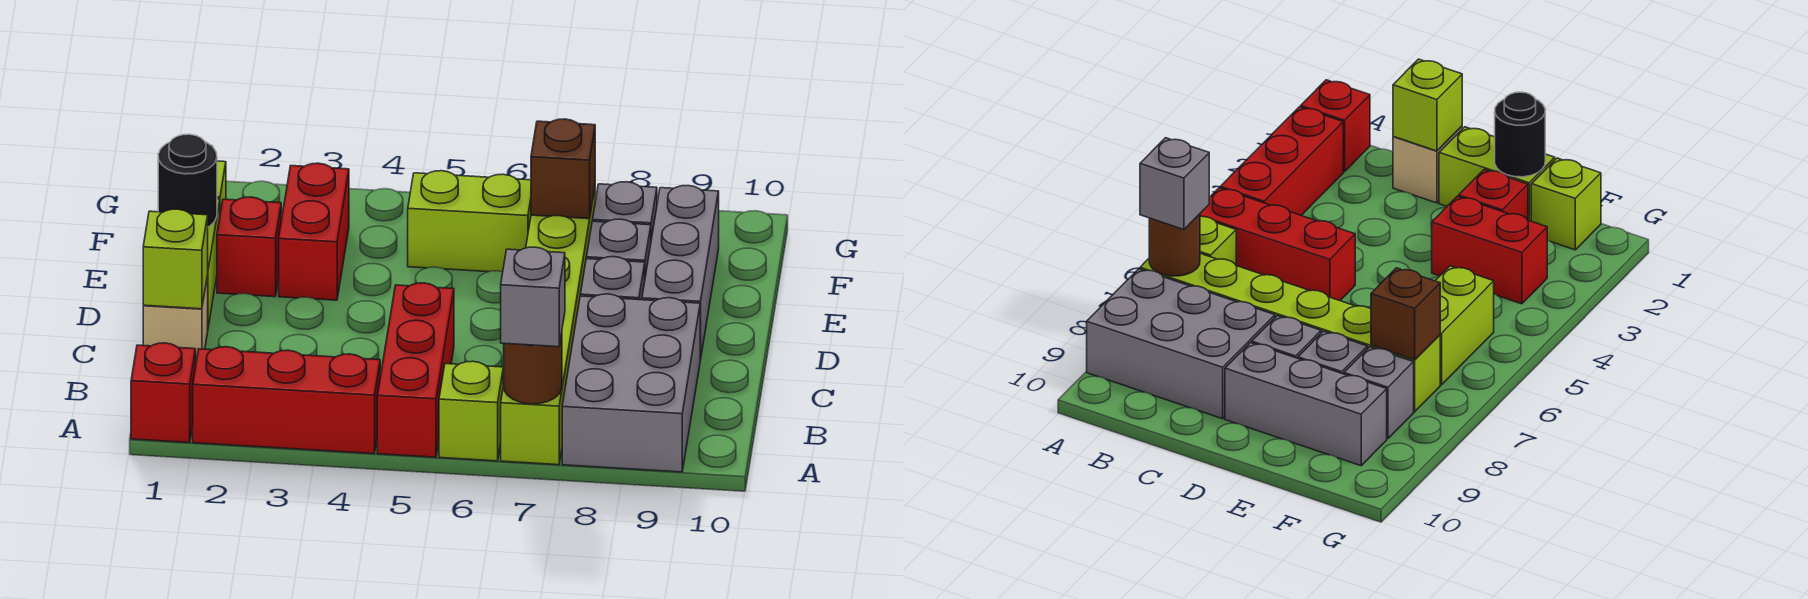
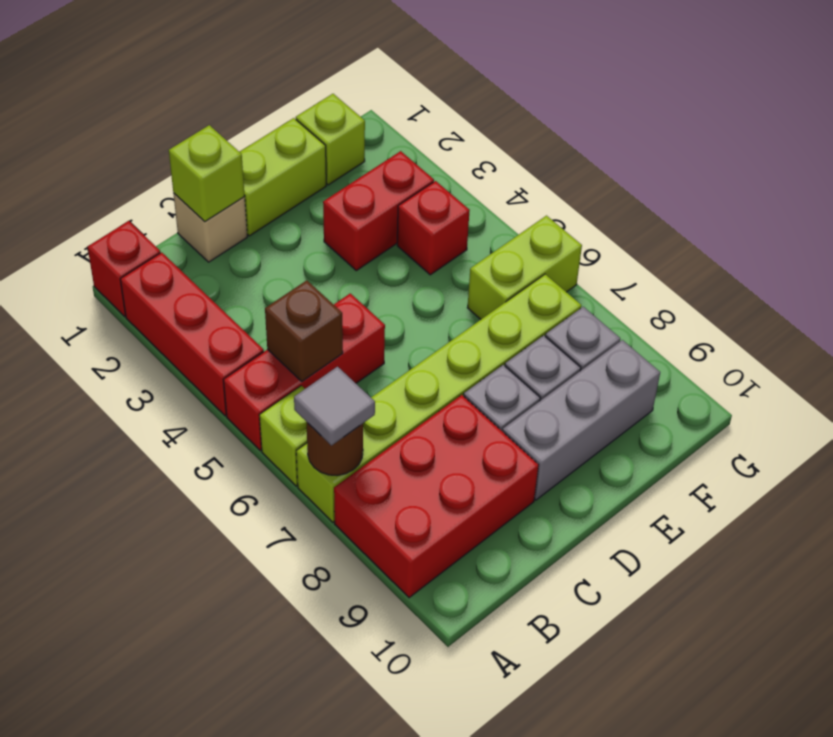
grey 1x1 brick [501,247,565,347] -> grey 1x1 tile [294,367,375,446]
grey 2x3 brick [562,294,700,472] -> red 2x3 brick [334,395,539,598]
black 1x1 round brick [158,134,217,227] -> none
red 1x1 brick [217,197,281,297] -> red 1x1 brick moved to [397,181,470,275]
lime 1x2 brick [408,171,531,272] -> lime 1x2 brick turned to [467,216,582,319]
brown 1x1 brick [531,119,595,219] -> brown 1x1 brick moved to [265,280,343,381]

